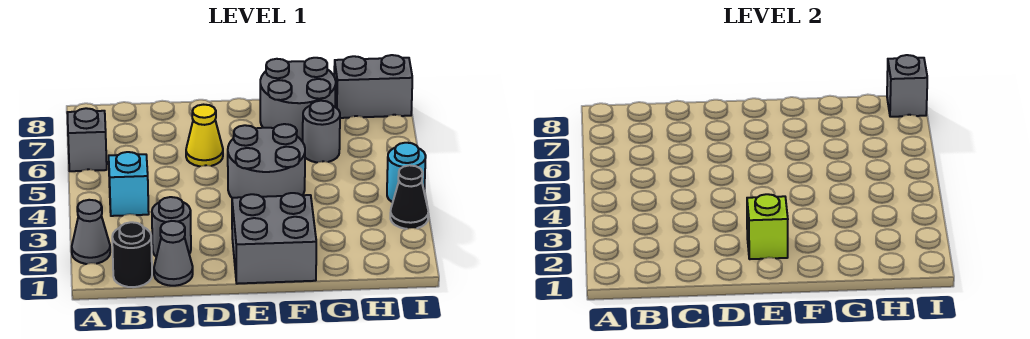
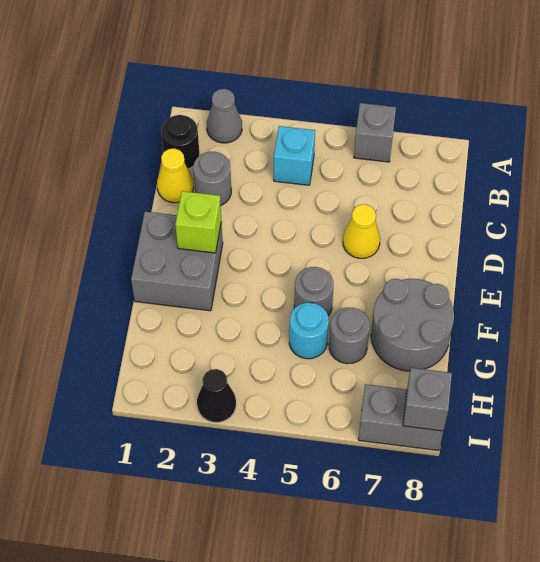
grey 1x1 cone [154,221,193,286] -> yellow 1x1 cone [157,148,193,203]
grey 2x2 round brick [228,124,305,198] -> grey 1x1 round brick [294,267,333,316]
grey 1x2 brick [334,55,412,118] -> grey 1x2 brick turned to [358,384,443,451]
cyan 1x1 round brick [387,143,426,202] -> cyan 1x1 round brick moved to [289,303,329,359]

